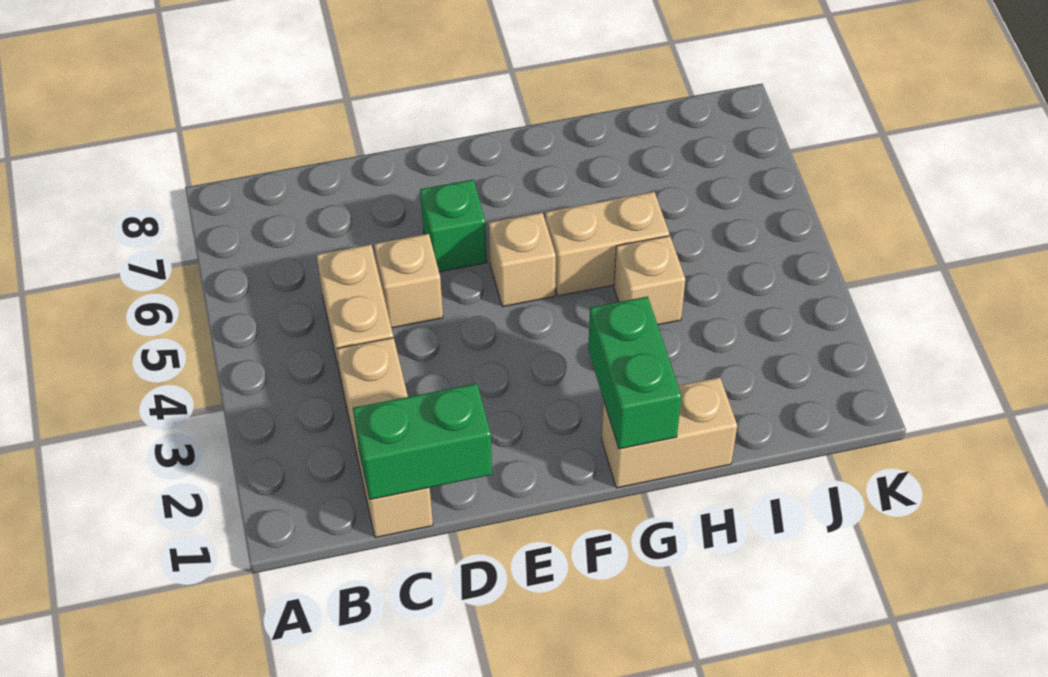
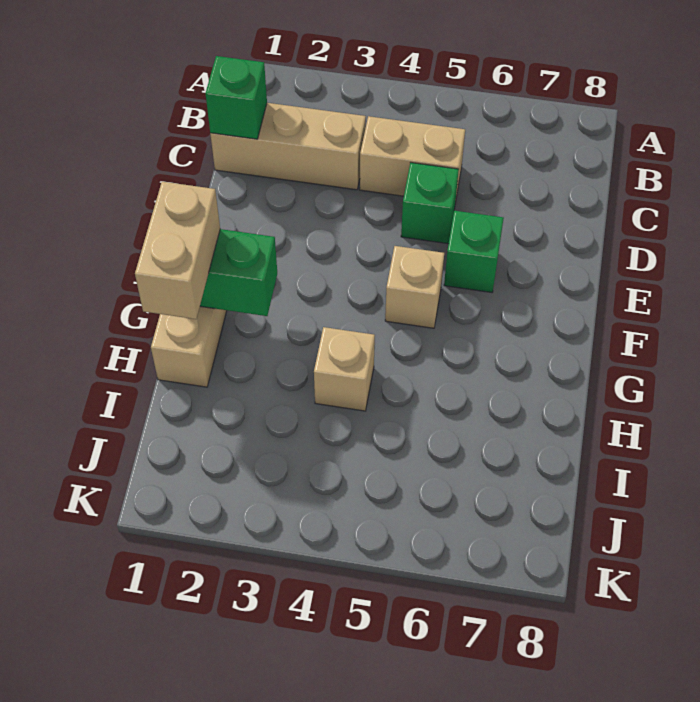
green 1x2 brick [353,383,492,500] -> green 1x1 brick [205,56,267,139]
tan 1x1 brick [374,234,443,328] -> green 1x1 brick [401,163,459,244]
tan 1x2 brick [545,192,669,296] -> tan 1x2 brick moved to [135,182,220,319]

